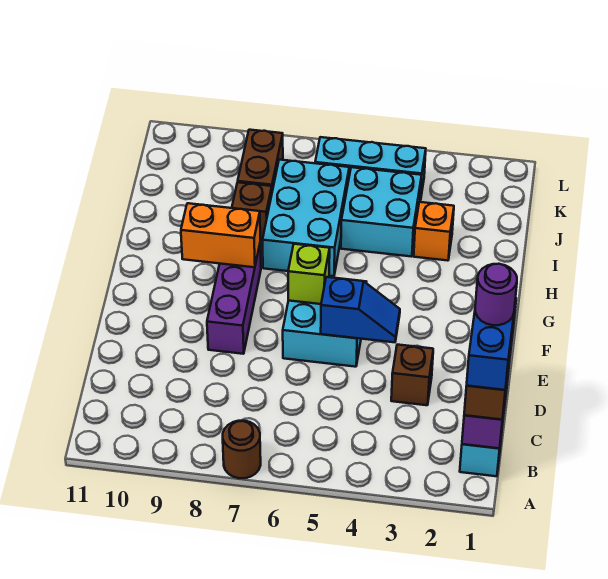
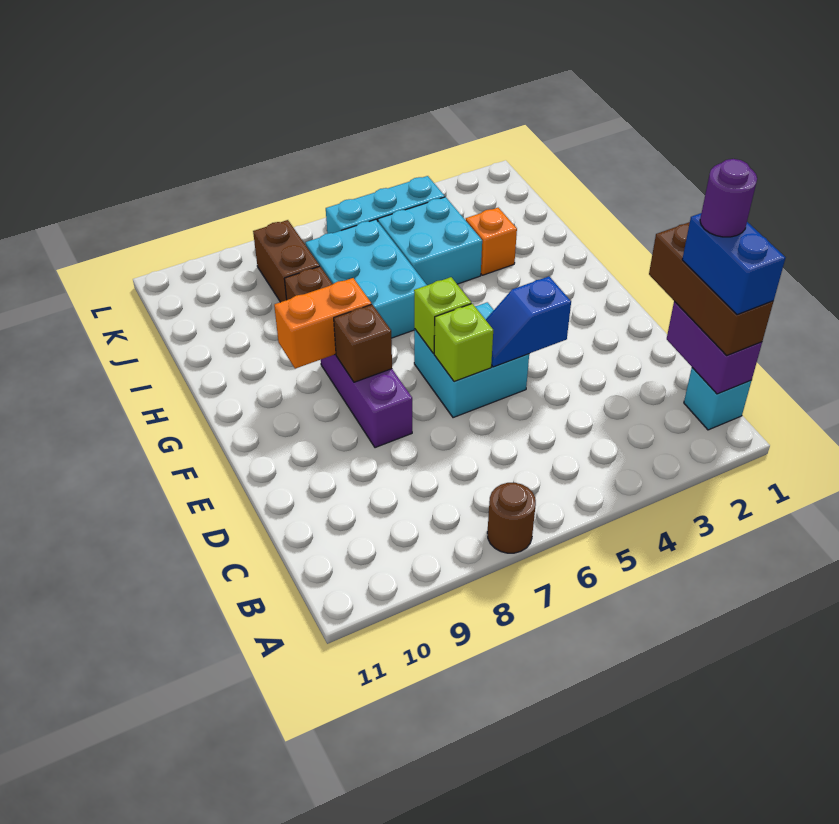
brown 1x1 brick [391,345,433,405] -> brown 1x1 brick moved to [334,304,392,382]
blue 1x2 slope [321,277,400,342] -> blue 1x2 slope turned to [486,276,571,367]
none -> lime 1x1 brick [434,304,493,382]

